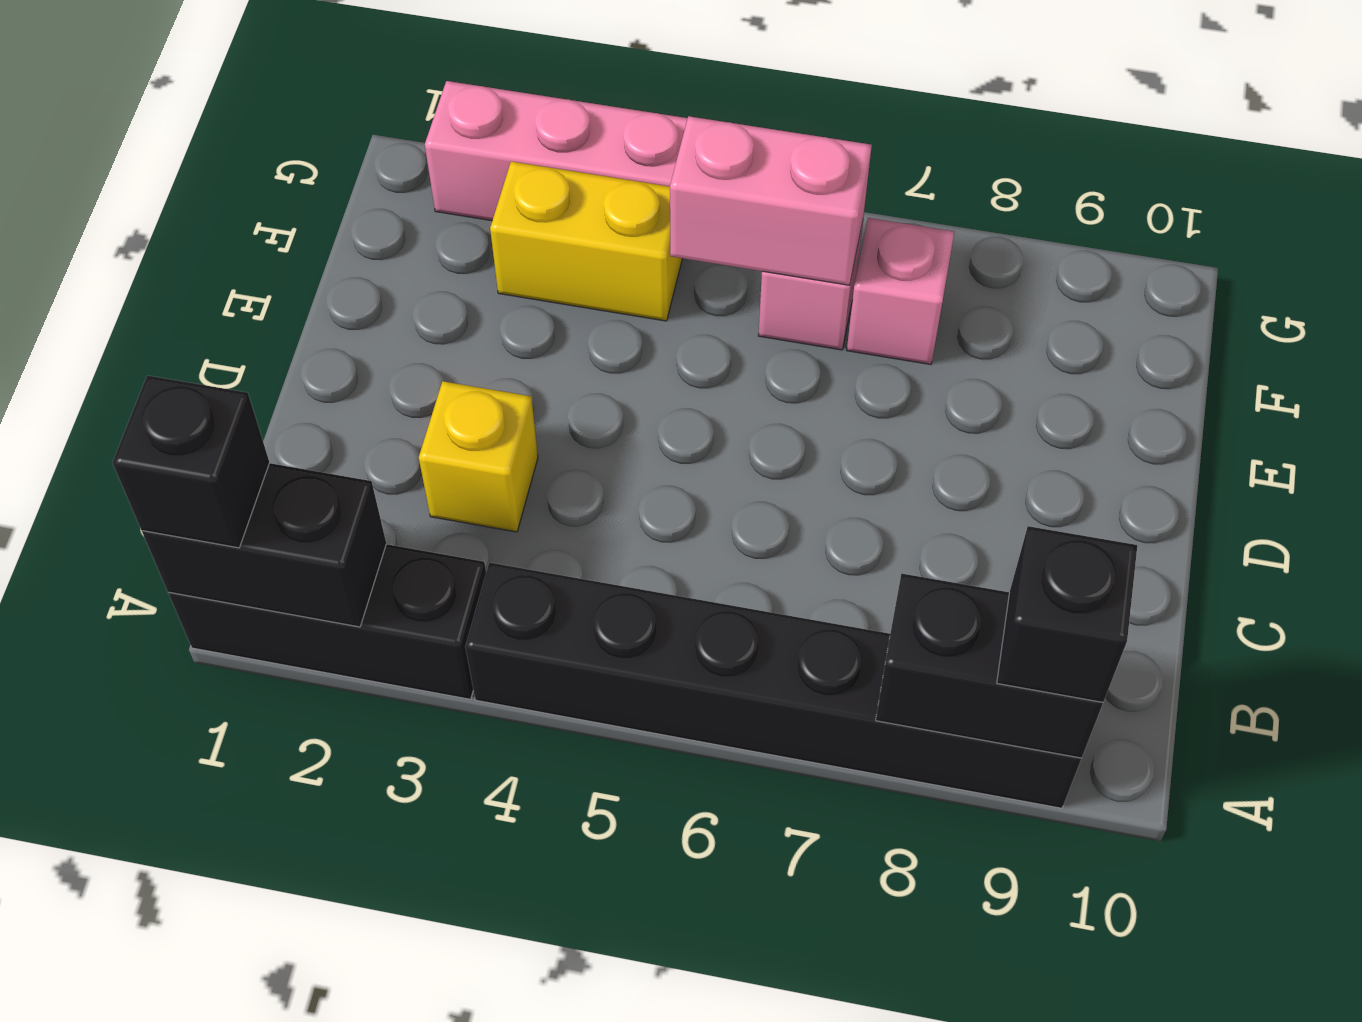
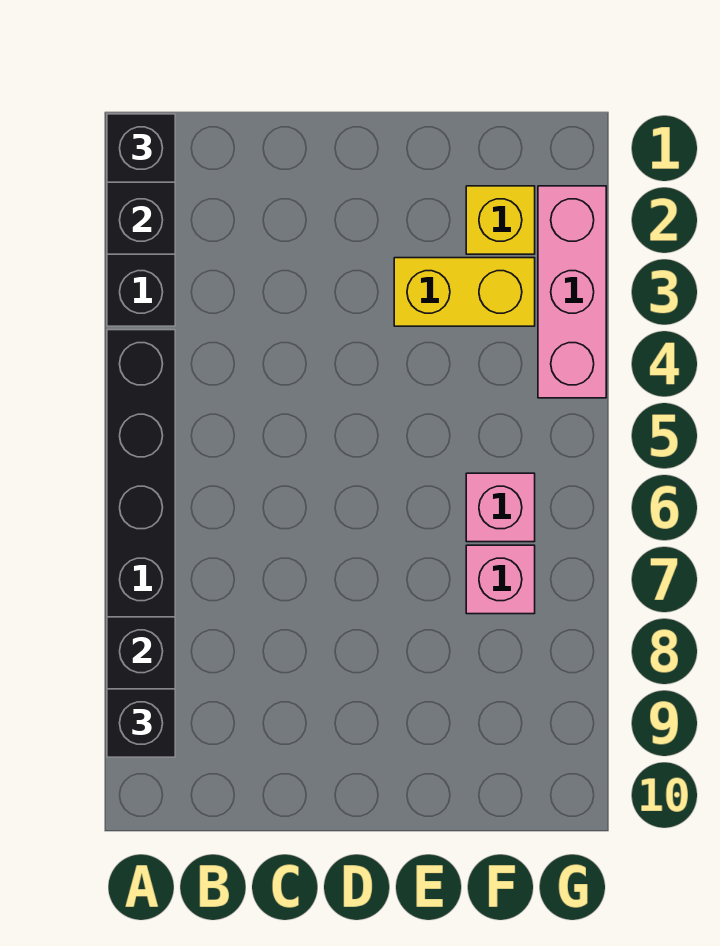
yellow 1x1 brick [419,381,538,532] -> yellow 1x1 brick moved to [466,186,535,254]
yellow 1x2 brick [490,161,683,321] -> yellow 1x2 brick turned to [394,258,535,326]
pink 1x2 brick [670,116,872,285] -> none

